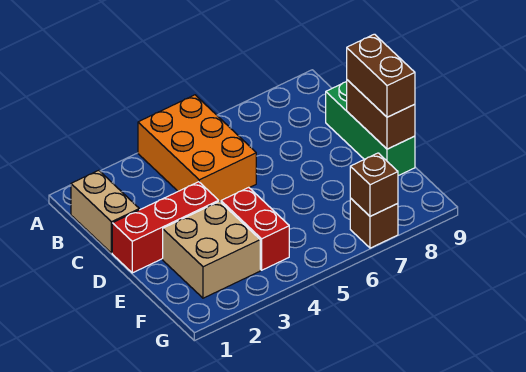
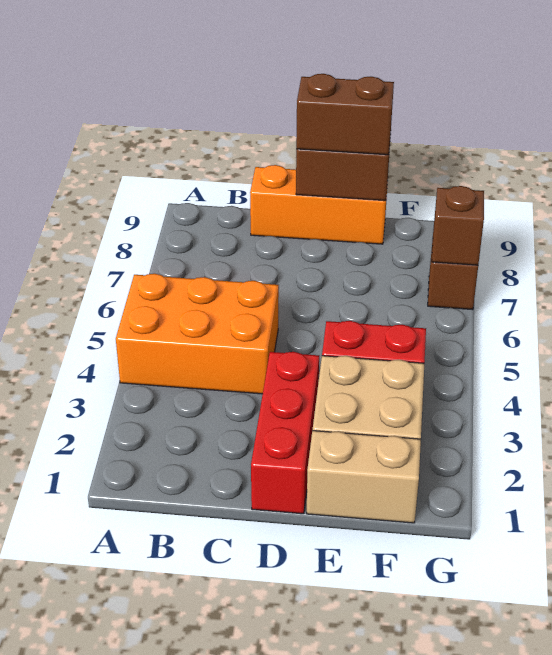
tan 1x2 brick [71,170,139,253] -> tan 1x2 brick moved to [307,431,421,523]
green 1x3 brick [326,82,415,176] -> orange 1x3 brick [250,165,388,244]

